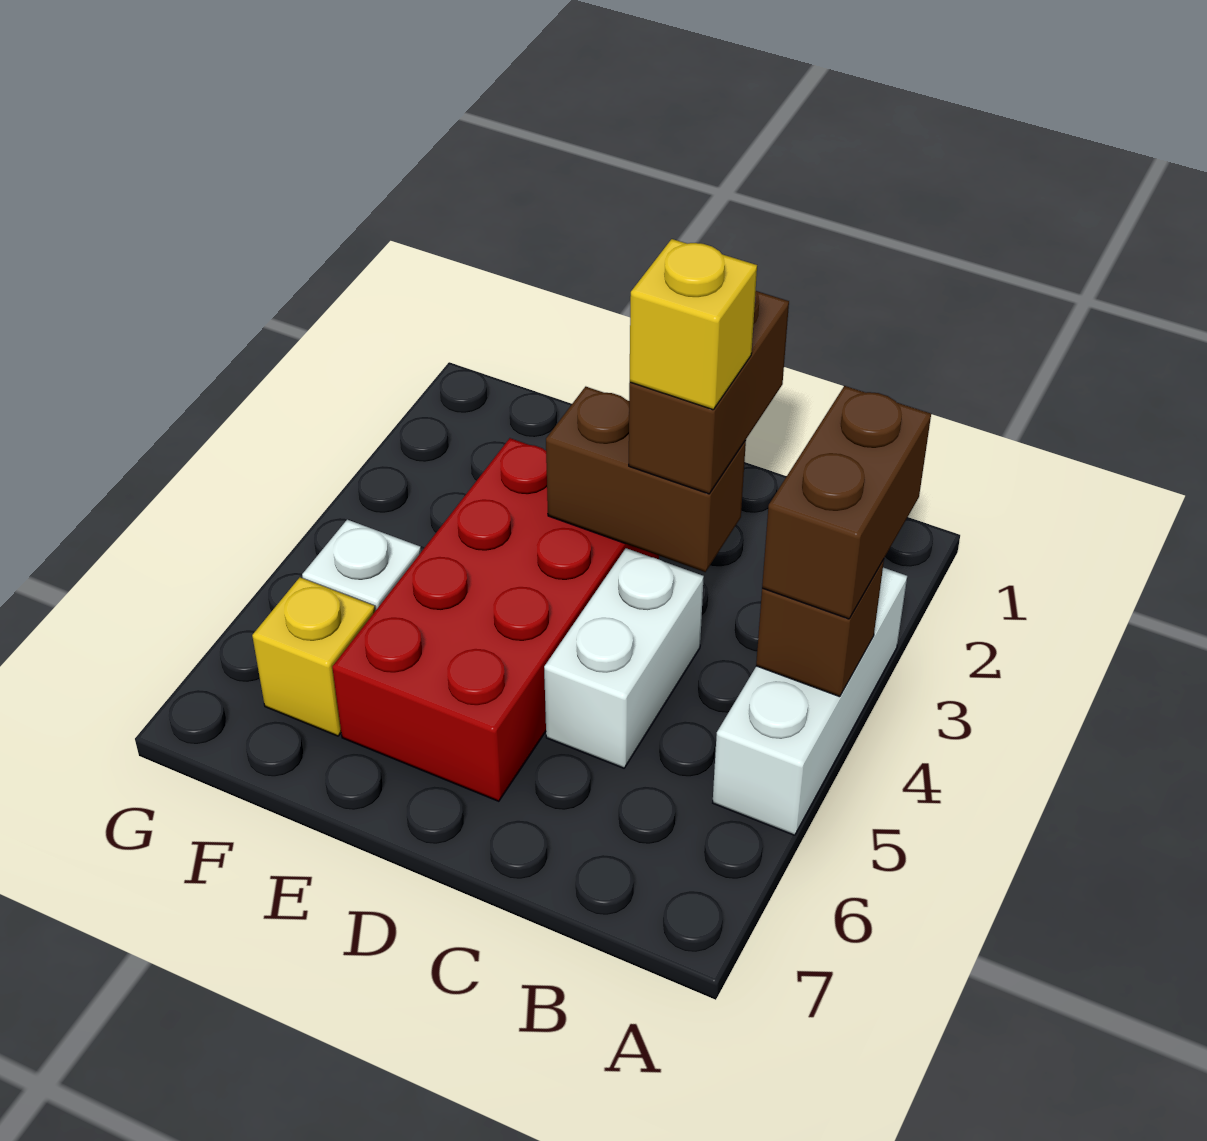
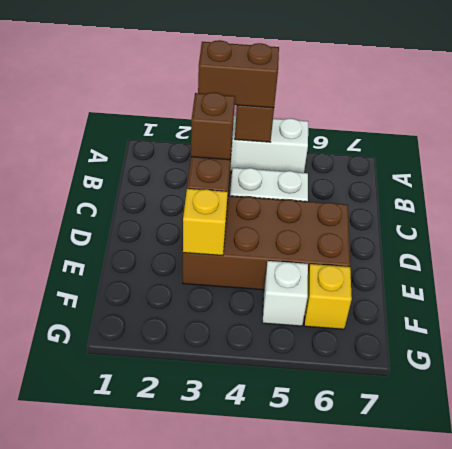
brown 1x2 brick [629,291,789,494] -> brown 1x1 brick [191,92,235,160]
yellow 1x1 brick [630,239,757,410] -> yellow 1x1 brick moved to [183,189,228,256]
red 2x4 brick [332,438,659,801] -> brown 2x4 brick [183,196,350,290]

